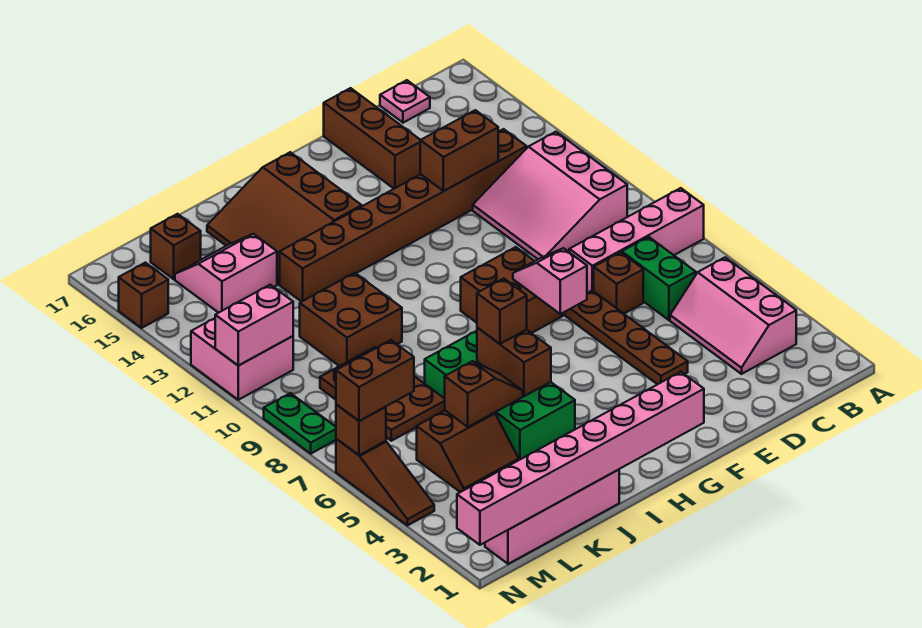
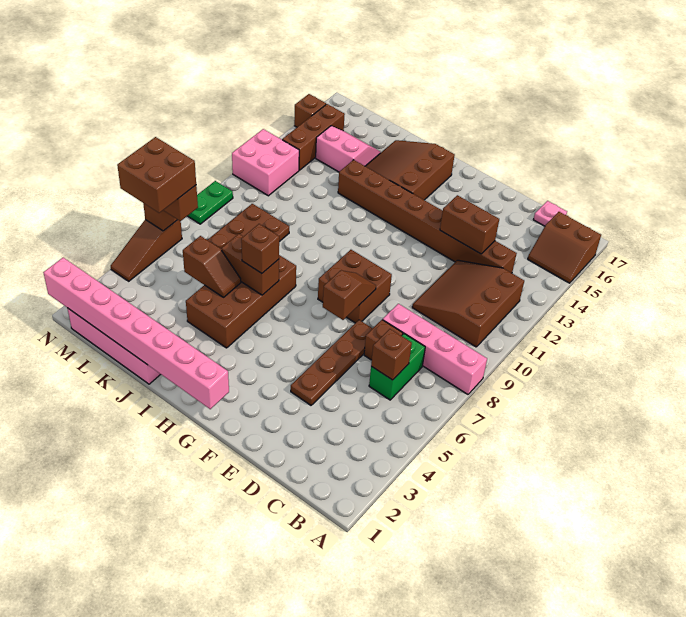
pink 2x3 slope [670,257,796,374] -> none
pink 3x3 slope [473,132,627,259] -> brown 3x3 slope [412,260,524,347]
brown 1x3 brick [324,88,420,189] -> brown 1x3 brick moved to [282,104,345,170]
pink 1x2 slope [513,248,587,314] -> brown 1x2 slope [323,270,376,320]
green 2x4 brick [424,331,575,460] -> brown 2x4 brick [186,255,296,348]
brown 1x2 brick [477,328,551,396] -> brown 1x2 brick turned to [222,234,279,295]
brown 2x2 brick [300,273,402,366] -> brown 2x2 brick moved to [117,137,196,213]
brown 2x2 slope [417,411,519,492] -> brown 2x2 slope moved to [528,212,601,283]
brown 1x1 brick [151,214,201,279] -> brown 1x1 brick moved to [371,329,412,380]
pink 1x2 brick [215,285,293,366] -> none

